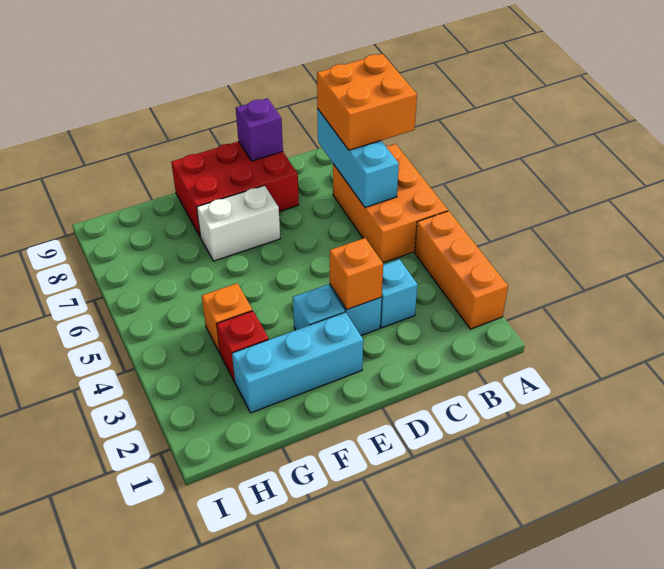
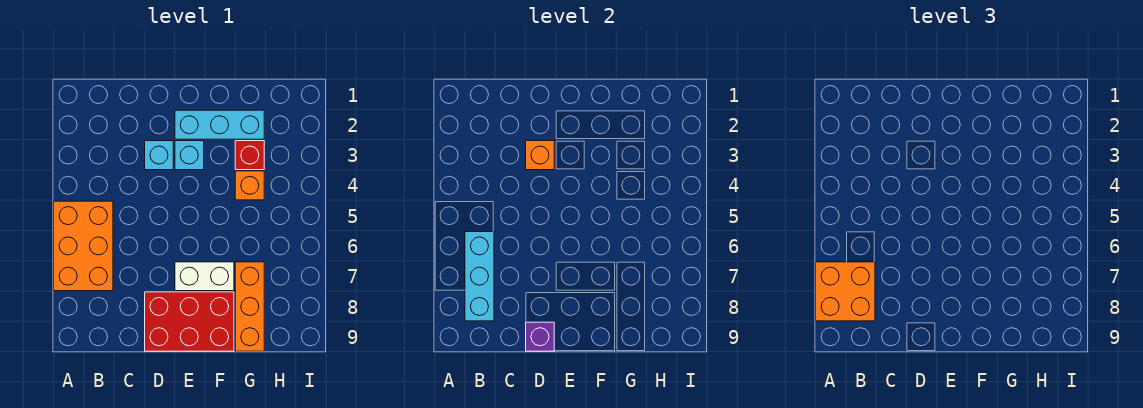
orange 1x3 brick [415,211,508,329] -> orange 1x3 brick moved to [235,262,264,351]
cyan 1x1 brick [380,259,418,328] -> none

